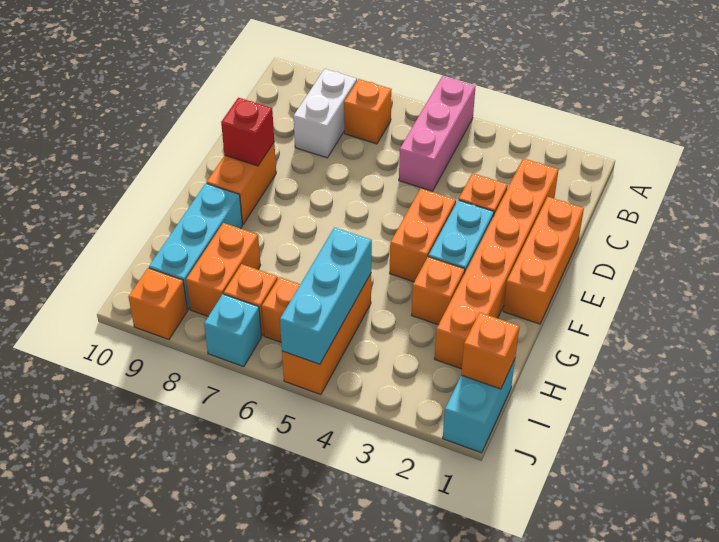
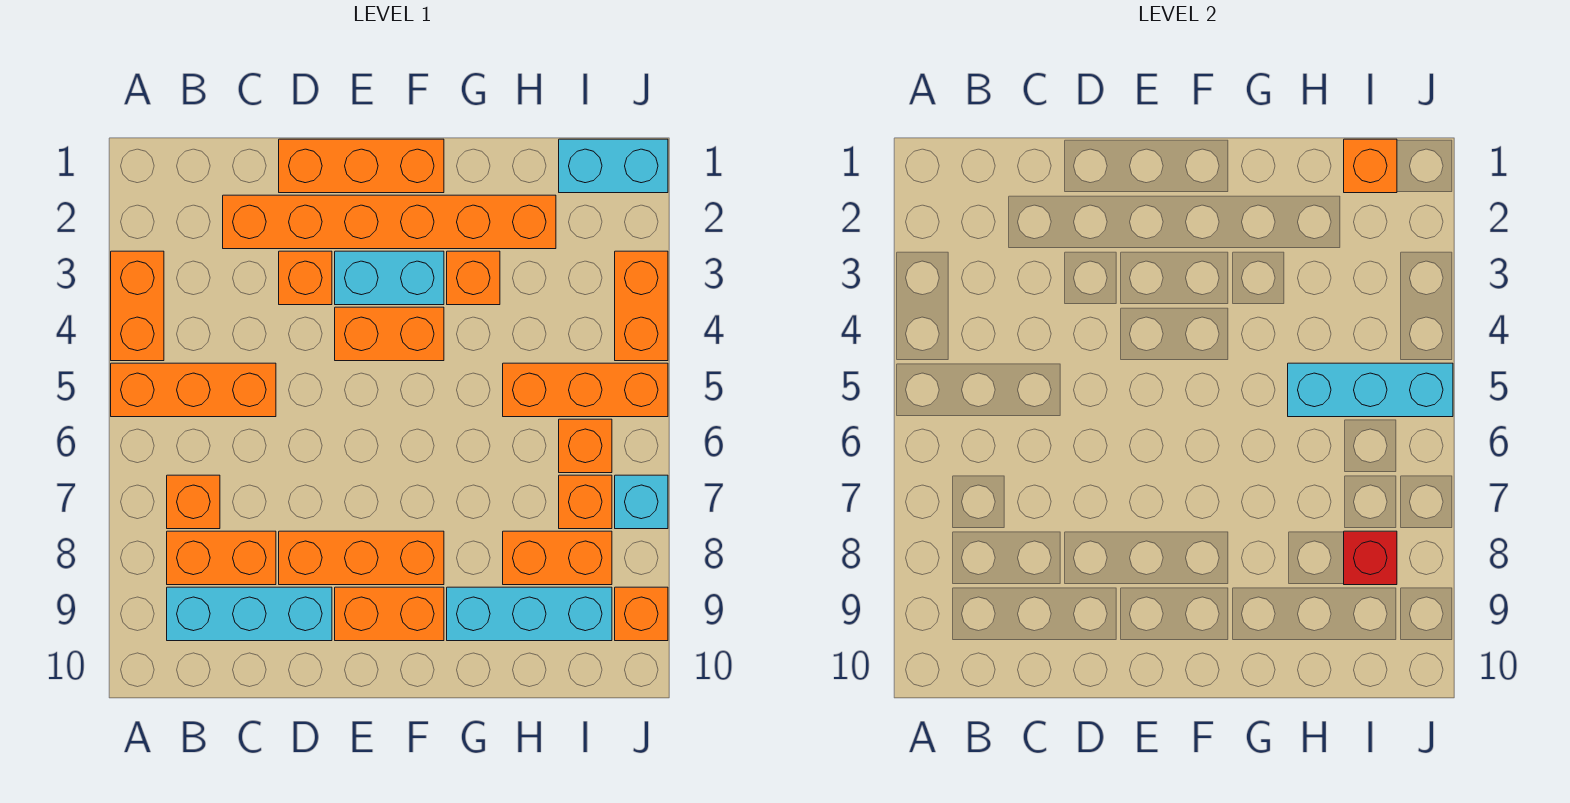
none -> orange 1x2 brick [111,251,164,361]
pink 1x3 brick [399,76,476,191] -> orange 1x3 brick [111,363,276,417]
white 1x2 brick [293,69,357,158] -> orange 1x2 brick [167,531,276,585]
none -> cyan 1x3 brick [167,587,332,641]
none -> orange 1x3 brick [279,531,444,585]
red 1x1 brick [221,98,274,166] -> red 1x1 brick moved to [1344,531,1397,585]
none -> orange 1x2 brick [615,251,668,361]

